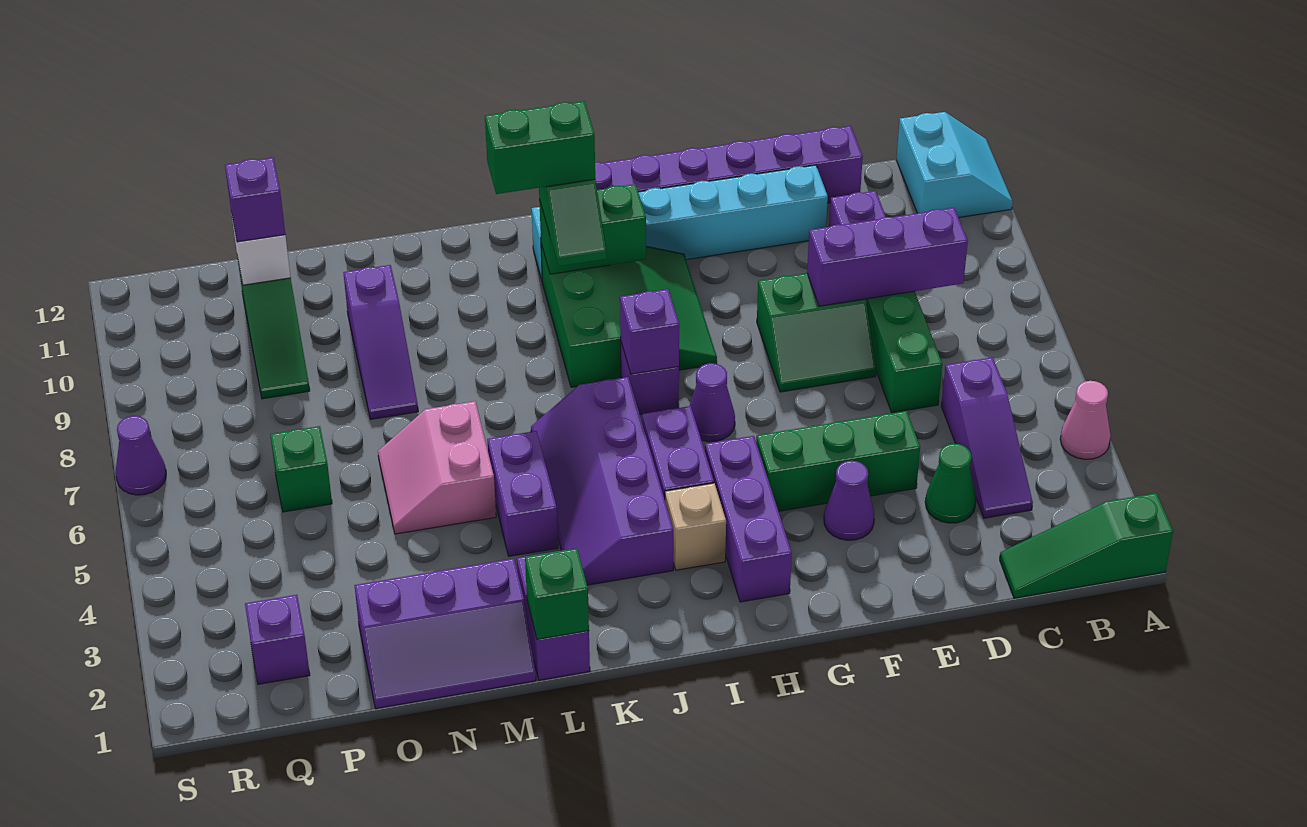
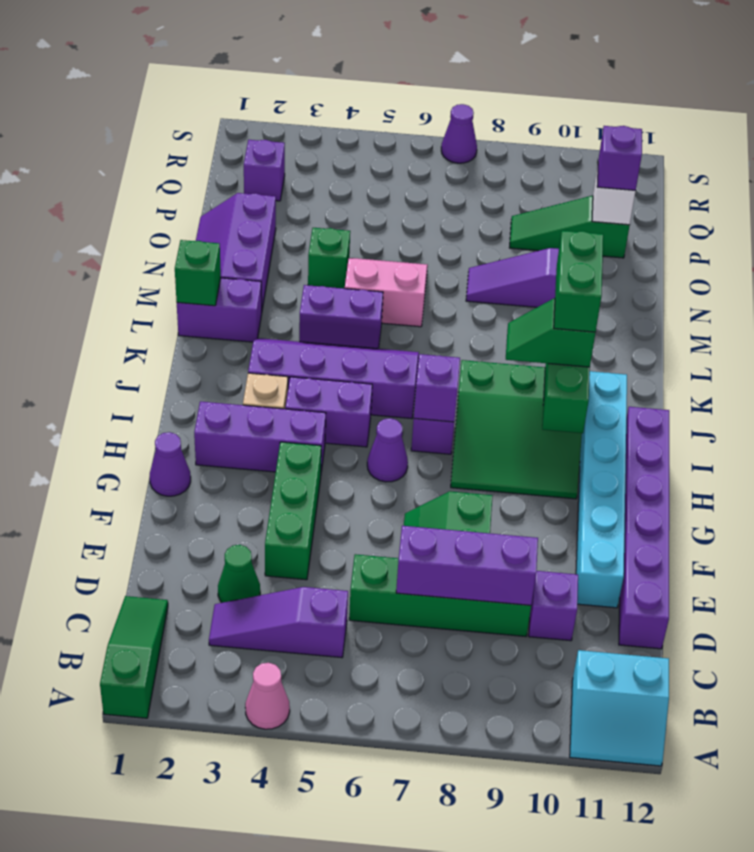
purple 1x3 brick [807,208,968,306] -> purple 1x3 brick turned to [396,526,538,605]
purple 1x1 cone [824,461,874,540] -> purple 1x1 cone moved to [150,432,191,496]
green 1x1 brick [270,426,332,512] -> green 1x1 brick moved to [308,228,350,289]

